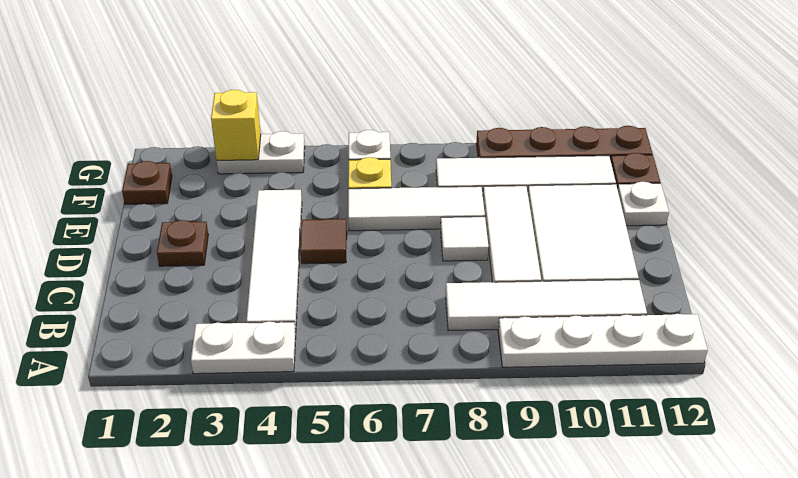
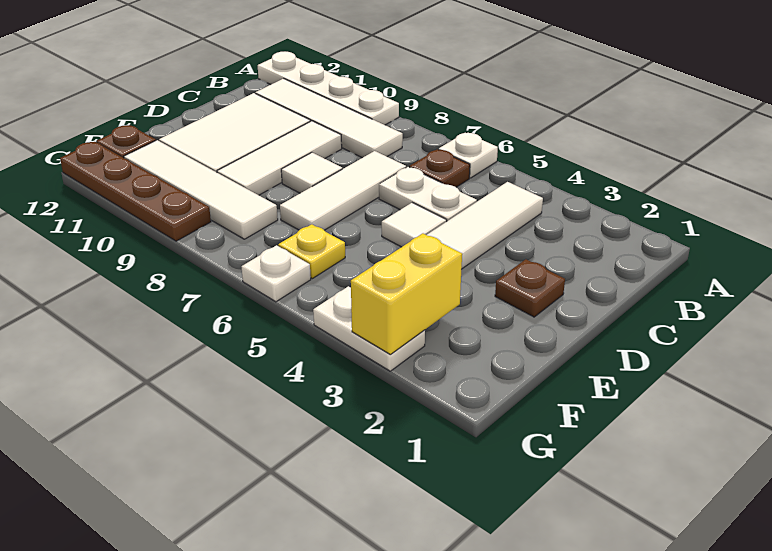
white 1x2 plate [191,322,296,374] -> white 1x2 plate moved to [379,167,477,221]
brown 1x1 tile [300,219,347,264] -> white 1x1 tile [382,203,447,247]
white 1x3 tile [348,186,485,231] -> white 1x3 tile turned to [280,151,406,230]
white 1x1 plate [618,182,669,226] -> white 1x1 plate moved to [439,133,498,178]
brown 1x1 plate [122,161,172,204] -> brown 1x1 plate moved to [409,149,470,187]
yellow 1x1 brick [211,90,261,160] -> yellow 1x2 brick [351,233,462,354]

